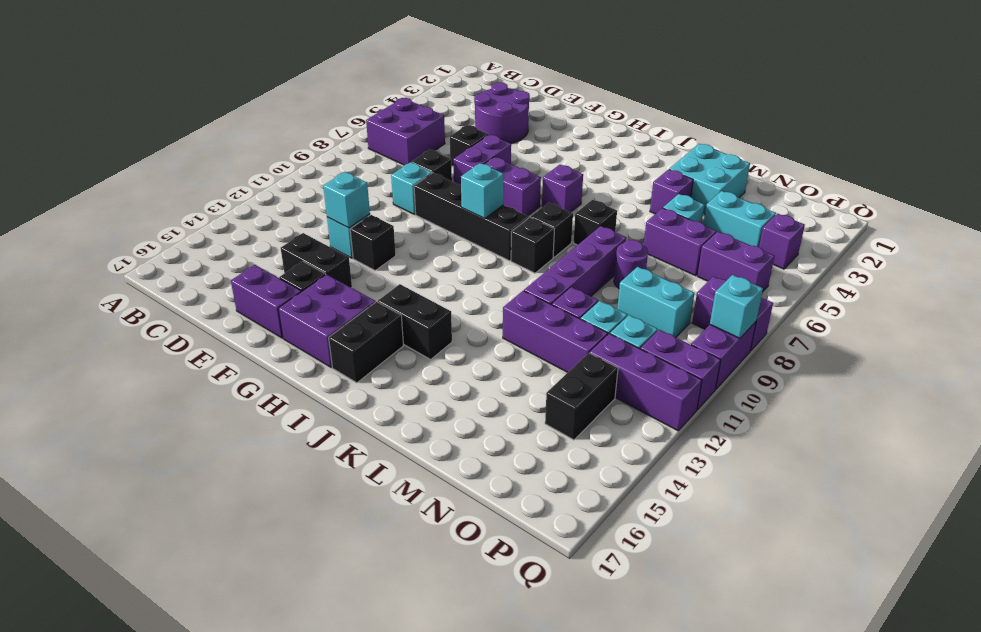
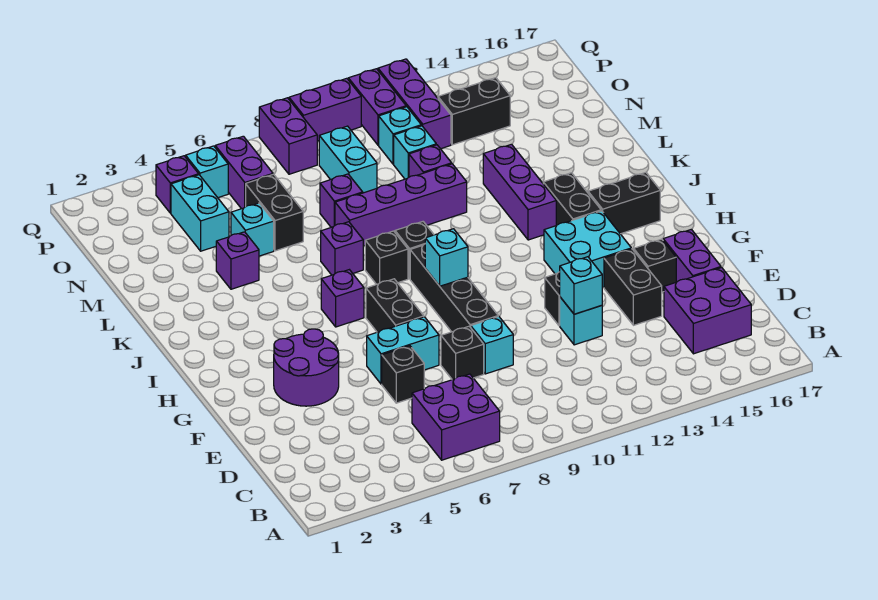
purple 2x2 round brick [474,82,530,143] -> purple 2x2 round brick moved to [274,329,339,406]
purple 1x2 brick [453,135,511,185] -> cyan 1x2 brick [367,317,439,384]
purple 1x2 brick [485,157,541,216] -> black 1x2 brick [366,279,424,332]
purple 2x2 brick [278,274,375,367] -> purple 2x2 brick moved to [664,268,751,354]
black 1x1 brick [573,200,617,245] -> purple 1x1 brick [321,222,363,275]
cyan 2x2 brick [669,144,750,214] -> cyan 2x2 brick moved to [544,211,631,288]
purple 1x3 brick [503,291,608,372] -> purple 1x3 brick moved to [483,144,556,240]
purple 1x2 brick [644,208,716,276] -> black 1x2 brick [246,174,303,251]
purple 1x1 round brick [614,240,648,288] -> purple 1x1 brick [320,174,363,227]
cyan 1x1 brick [710,275,763,338] -> cyan 1x1 brick moved to [186,146,228,198]

